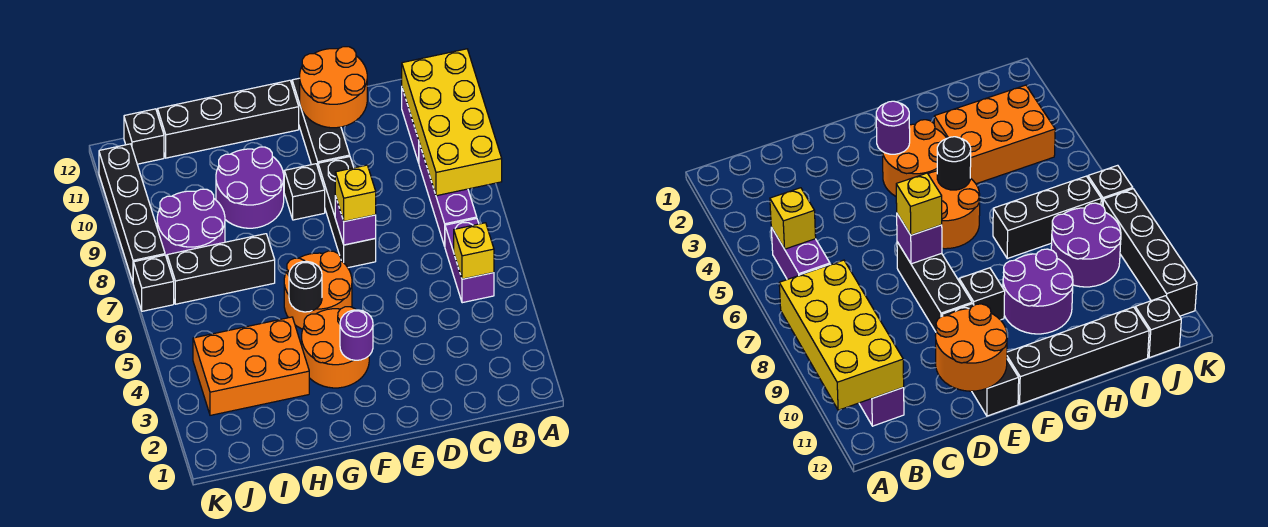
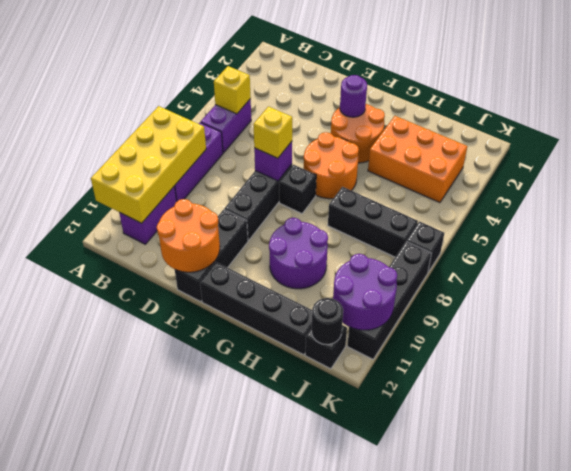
black 1x1 brick [284,164,325,220] -> black 1x1 brick moved to [279,165,316,214]
black 1x1 round brick [289,261,322,312] -> black 1x1 round brick moved to [312,298,343,345]
purple 2x2 round brick [157,189,225,258] -> purple 2x2 round brick moved to [333,254,397,330]

